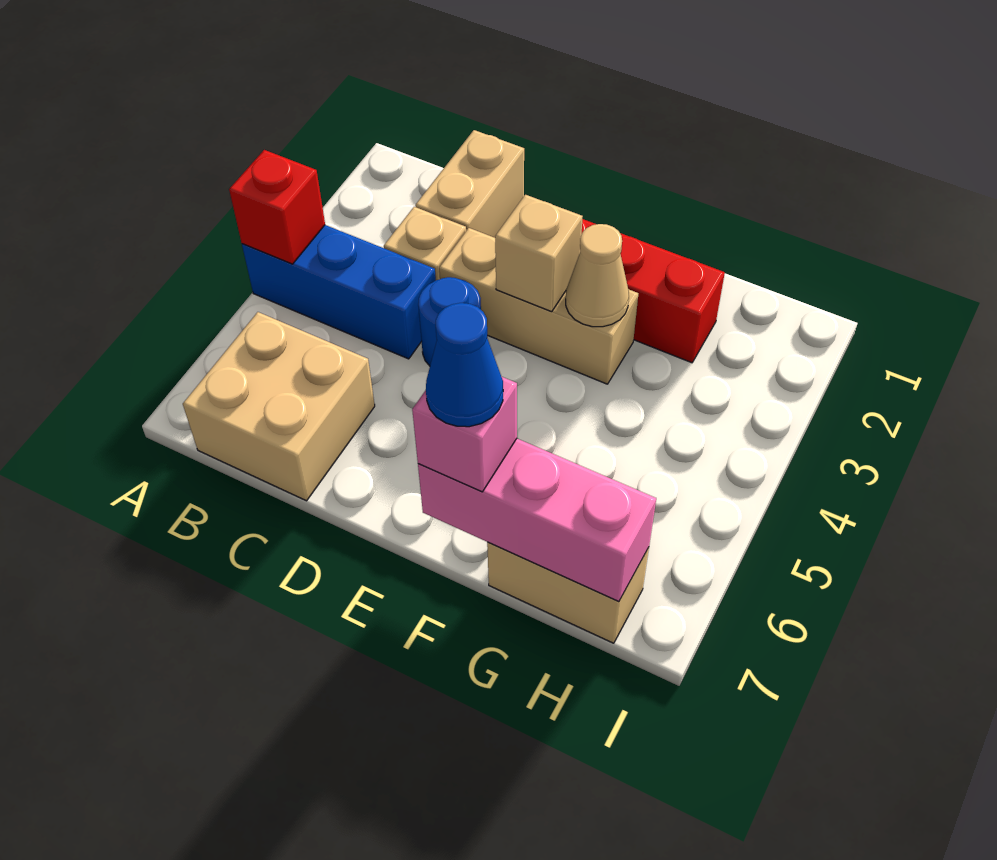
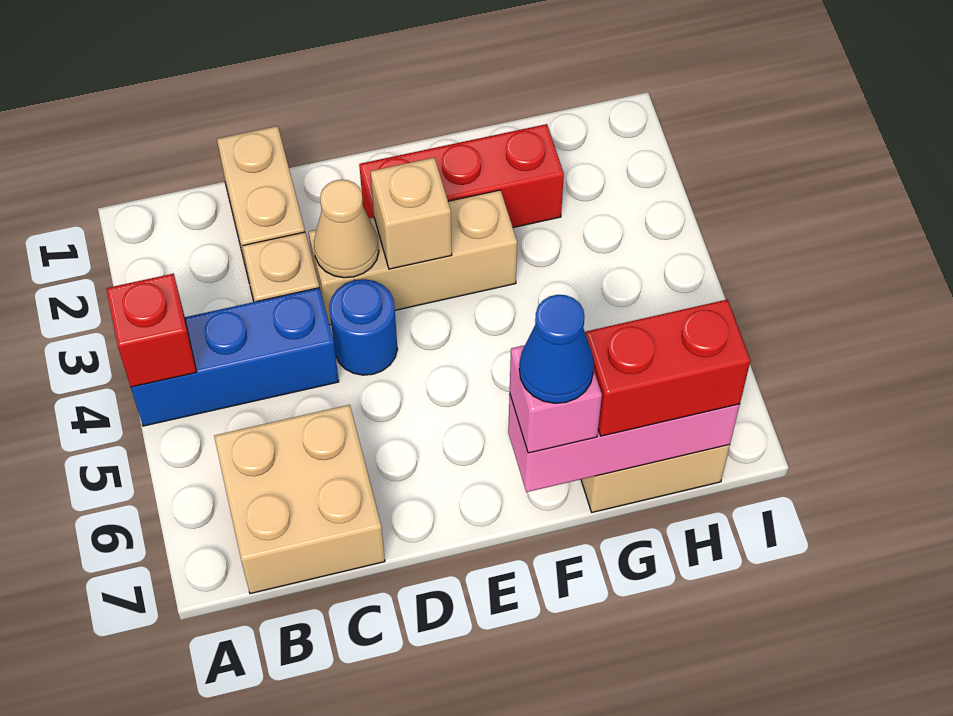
tan 1x1 cone [566,224,629,327] -> tan 1x1 cone moved to [314,180,379,278]
none -> red 1x2 brick [585,300,750,436]

